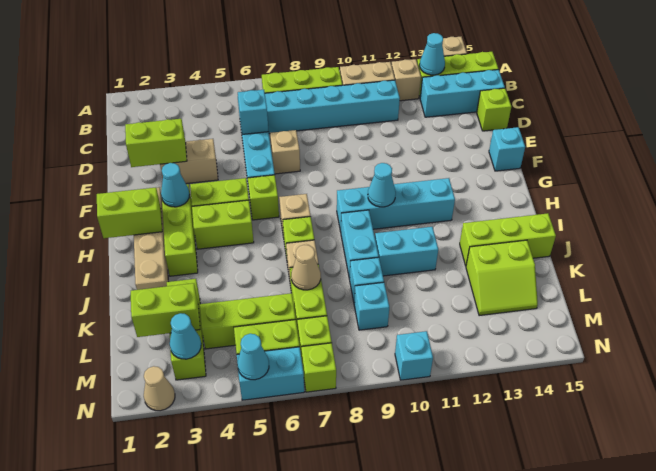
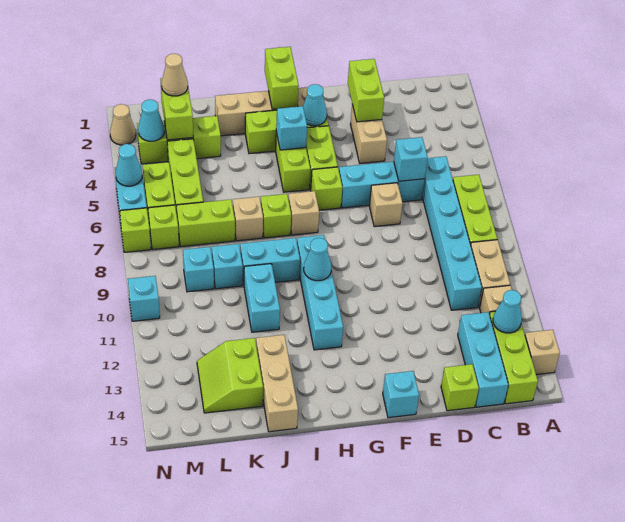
none -> cyan 1x1 brick [276,106,307,150]
lime 1x3 brick [460,213,556,266] -> tan 1x3 brick [256,335,298,432]
tan 1x1 cone [291,245,321,290] -> tan 1x1 cone moved to [162,54,188,96]

